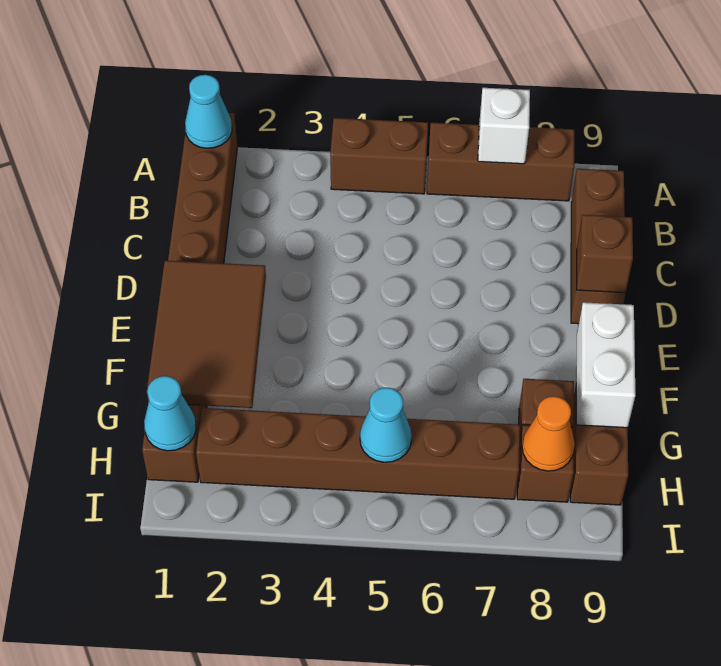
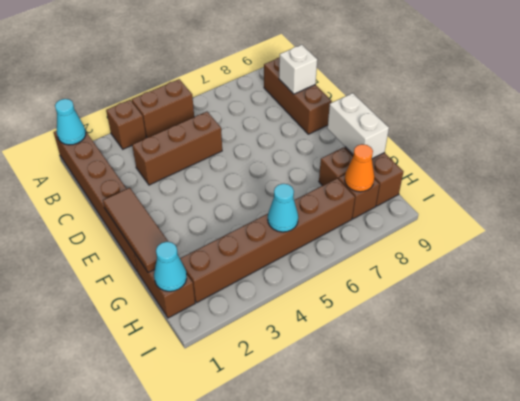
brown 1x3 brick [427,123,574,201] -> brown 1x3 brick moved to [132,112,222,185]
white 1x1 brick [478,88,530,164] -> white 1x1 brick moved to [279,45,317,94]
brown 1x1 brick [577,215,633,293] -> brown 1x1 brick moved to [106,100,146,149]
brown 2x3 tile [147,261,266,408] -> brown 1x3 tile [103,188,168,273]

